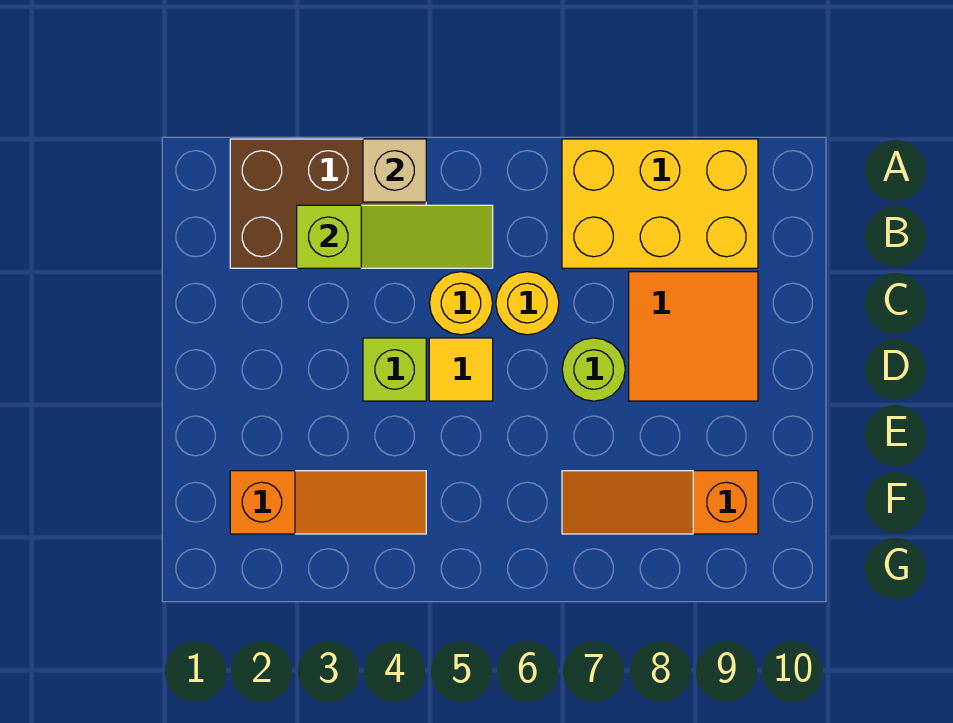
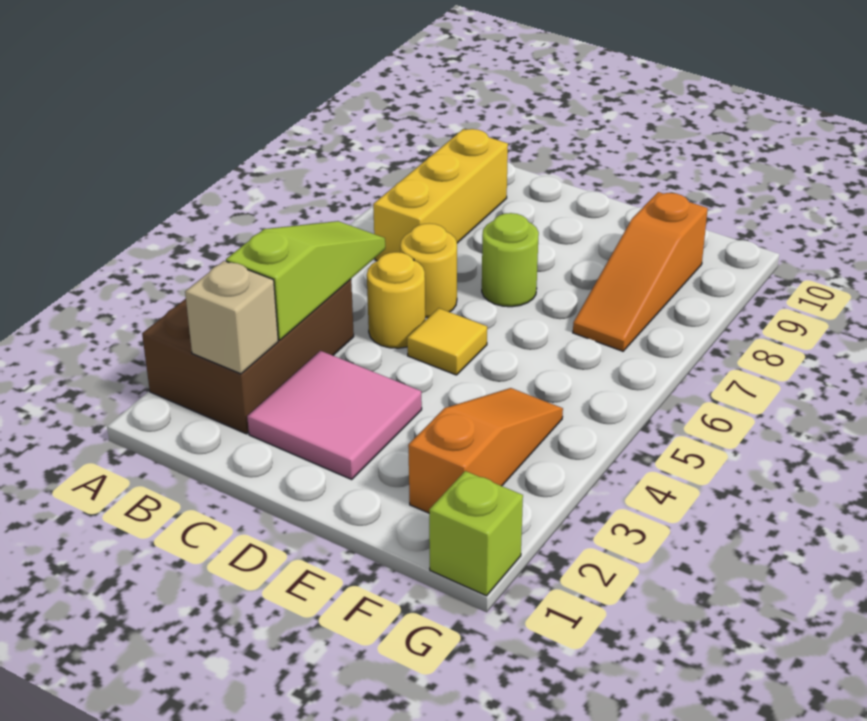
tan 1x1 brick [363,139,426,202] -> tan 1x1 brick moved to [185,261,278,374]
yellow 2x3 brick [562,139,758,268] -> yellow 1x3 brick [373,129,508,261]
none -> pink 2x2 tile [247,351,422,479]
orange 2x2 tile [629,272,758,401] -> none
lime 1x1 brick [363,338,426,401] -> lime 1x1 brick moved to [429,471,523,596]

